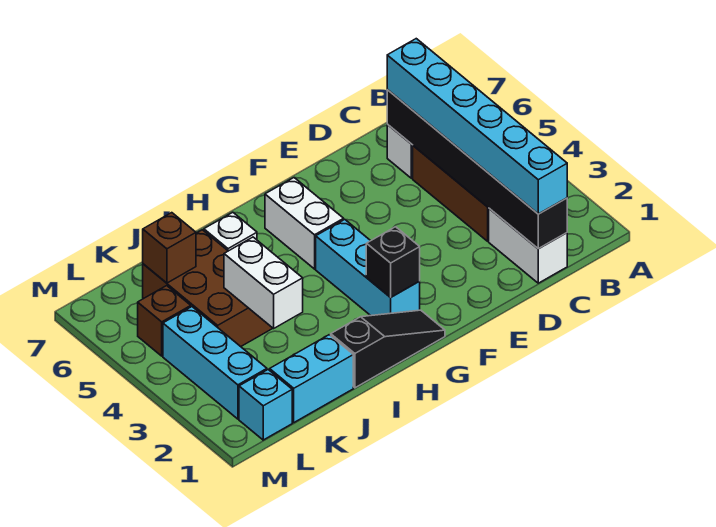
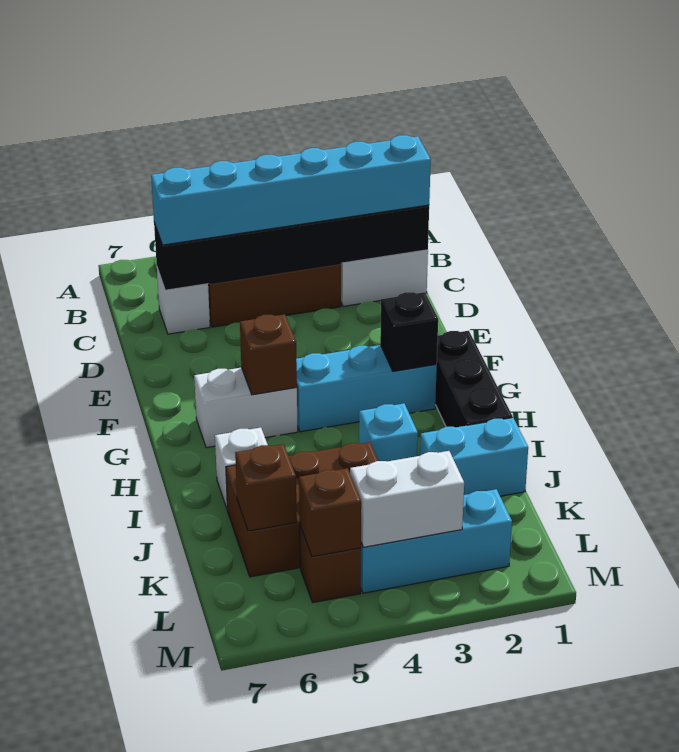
black 1x3 slope [331,310,445,388] -> black 1x3 brick [435,331,513,427]
none -> brown 1x1 brick [240,314,297,395]
cyan 1x2 brick [270,335,353,422] -> cyan 1x2 brick turned to [420,418,528,496]
white 1x2 brick [224,237,303,328] -> white 1x2 brick moved to [350,451,464,547]
cyan 1x1 brick [239,370,292,440] -> cyan 1x1 brick moved to [359,403,418,461]
none -> brown 1x1 brick [299,468,361,557]

